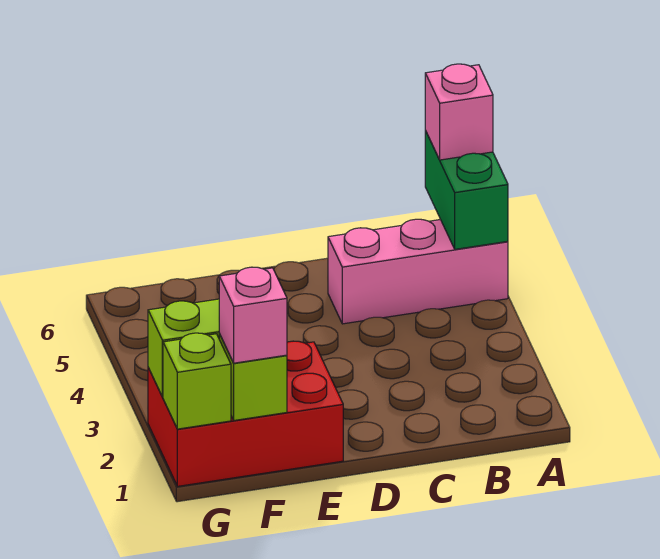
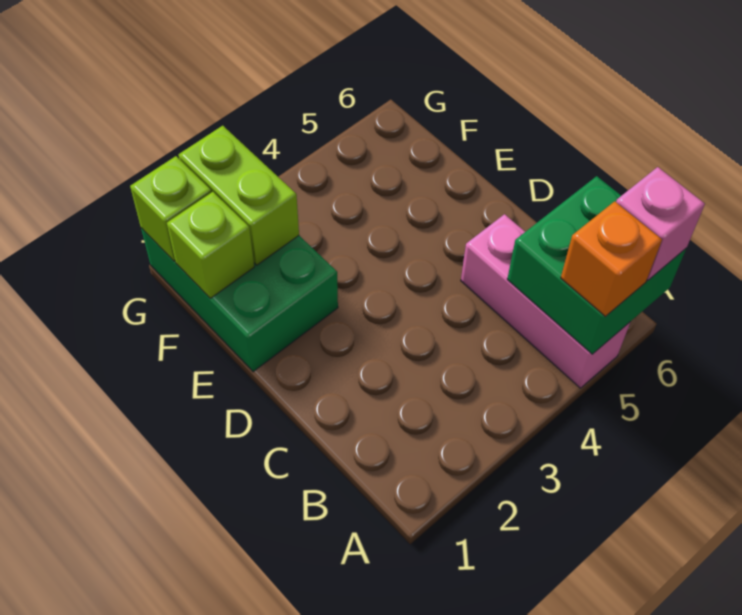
green 1x2 brick [425,131,508,249] -> green 2x2 brick [507,176,686,354]
none -> orange 1x1 brick [561,201,662,317]
red 2x3 brick [148,341,343,486] -> green 2x3 brick [141,228,338,372]
pink 1x1 brick [219,267,287,363] -> none

